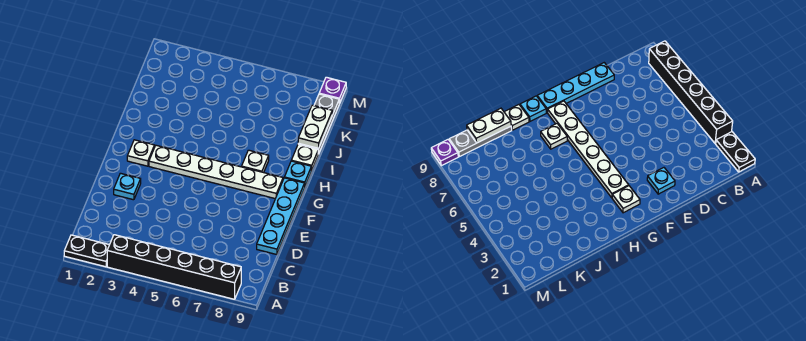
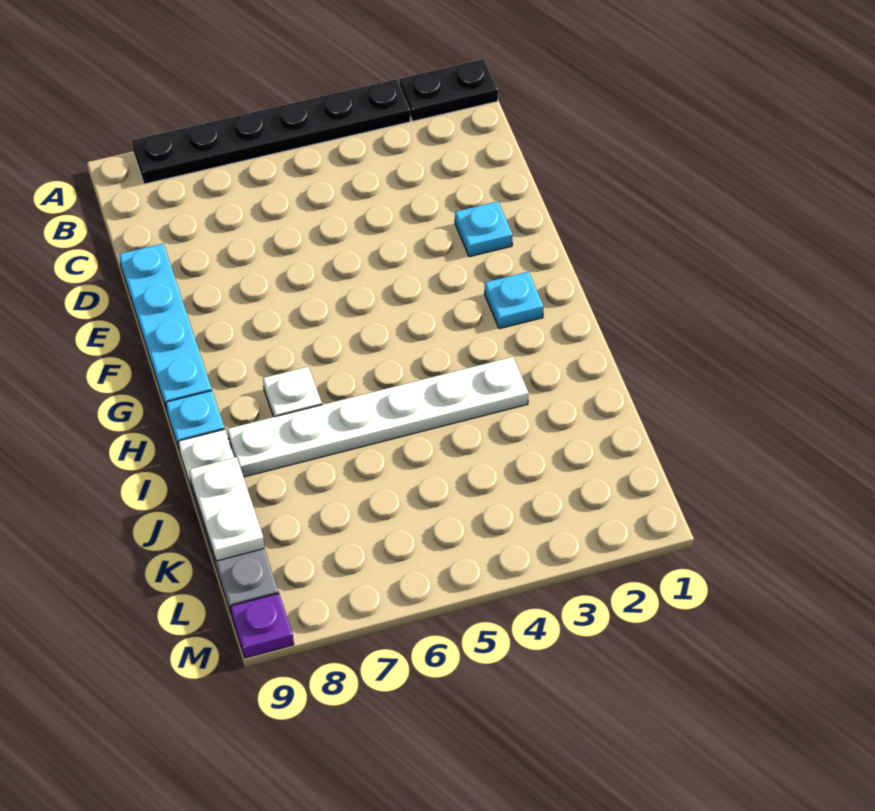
black 1x6 brick [107,235,241,299] -> black 1x6 plate [132,79,410,184]
white 1x1 plate [127,140,155,166] -> cyan 1x1 plate [485,272,544,329]
white 1x6 plate [149,145,283,199] -> white 1x6 plate moved to [228,357,529,477]

